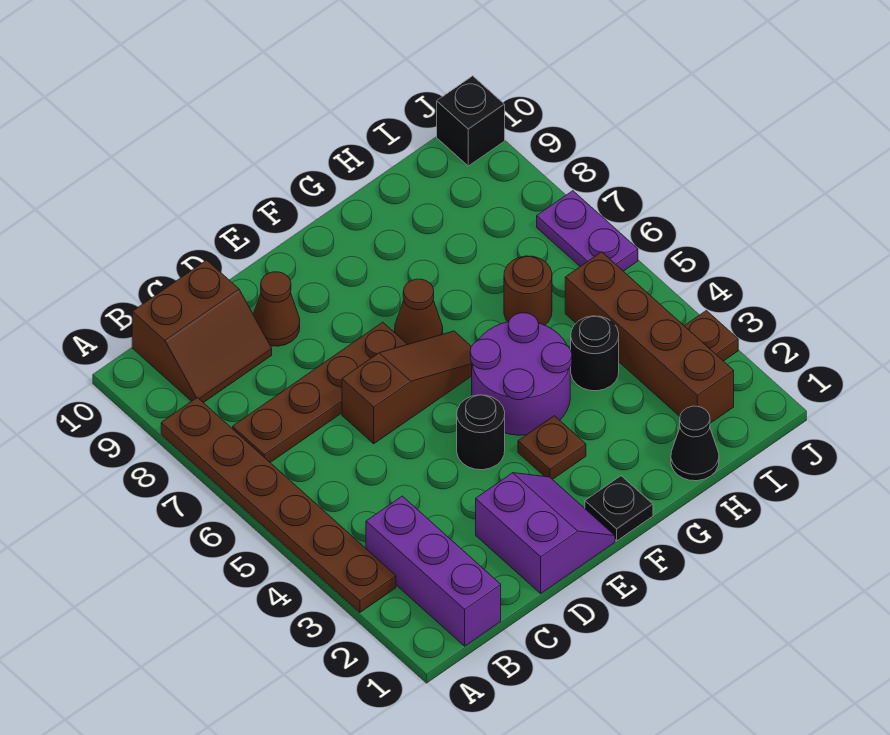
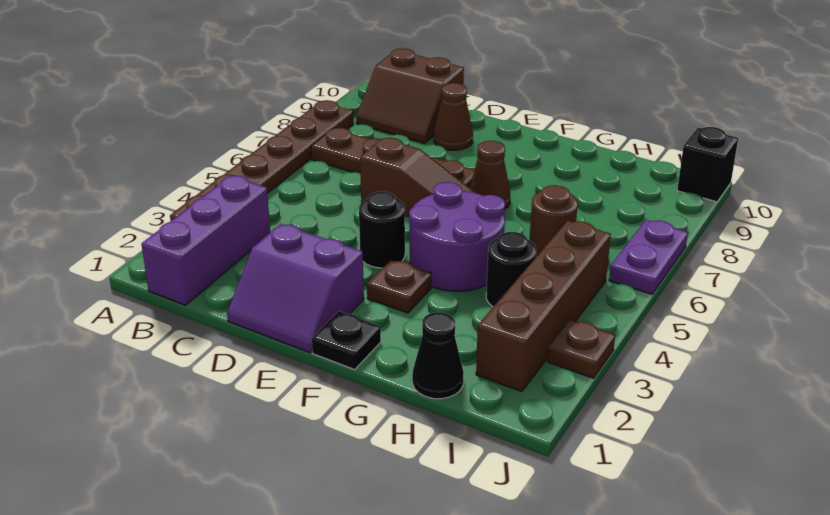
purple 2x2 slope [476,473,615,593] -> purple 2x2 slope turned to [227,224,364,353]

